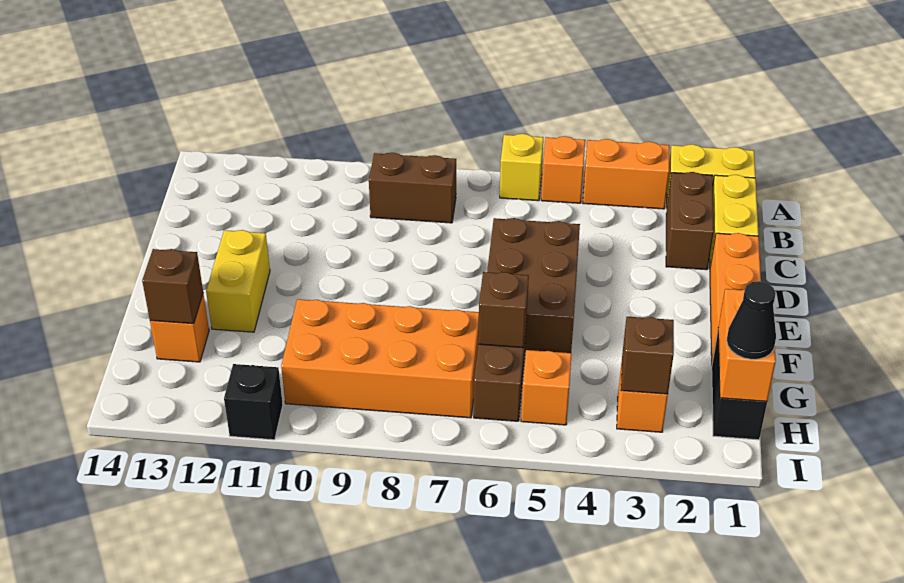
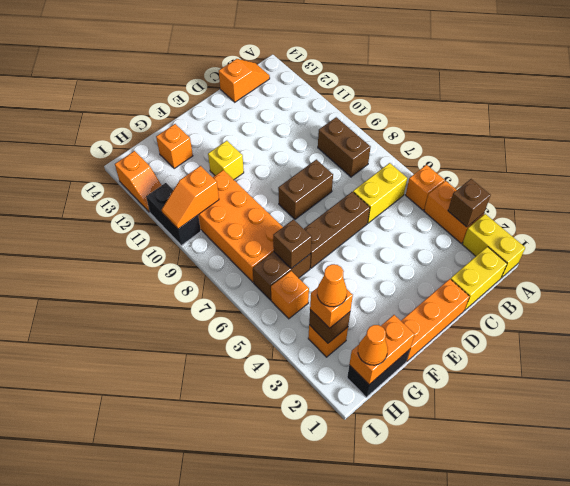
yellow 1x1 brick [500,134,543,201] -> yellow 1x1 brick moved to [208,141,244,180]
brown 1x2 brick [666,172,714,270] -> brown 1x2 brick moved to [278,159,333,219]
none -> orange 1x2 slope [219,59,270,102]
brown 2x3 brick [487,218,580,353] -> brown 1x3 brick [304,192,370,268]
yellow 1x2 brick [206,230,270,332] -> yellow 1x2 brick moved to [353,163,407,223]
brown 1x1 brick [142,249,203,324] -> brown 1x1 brick moved to [448,179,491,227]
black 1x1 cone [727,281,776,359] -> orange 1x1 cone [358,325,388,365]
none -> orange 1x1 brick [310,287,353,328]
none -> orange 1x1 cone [317,264,347,307]
none -> orange 1x2 slope [162,166,219,229]
black 1x1 brick [224,364,283,440] -> black 1x2 brick [146,183,201,245]
none -> orange 1x2 slope [115,151,162,212]

